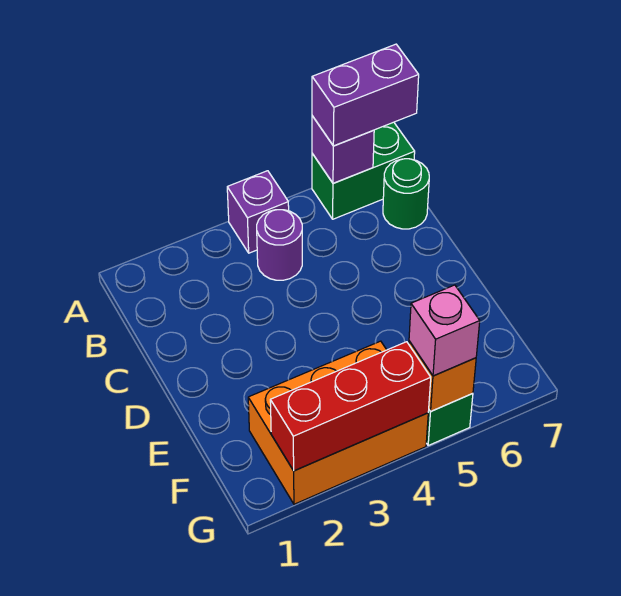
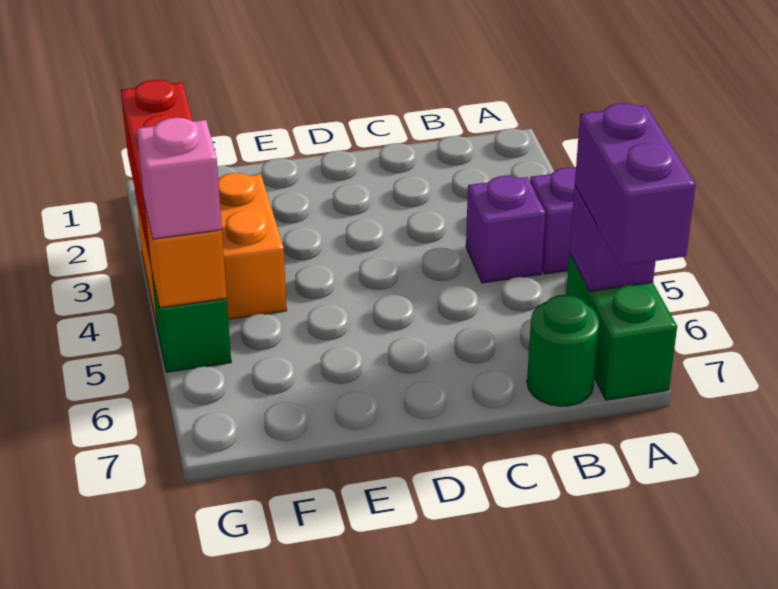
purple 1x1 round brick [257,210,302,280] -> purple 1x1 brick [466,176,545,283]
orange 2x3 brick [248,341,428,504] -> orange 2x2 brick [135,173,287,329]

